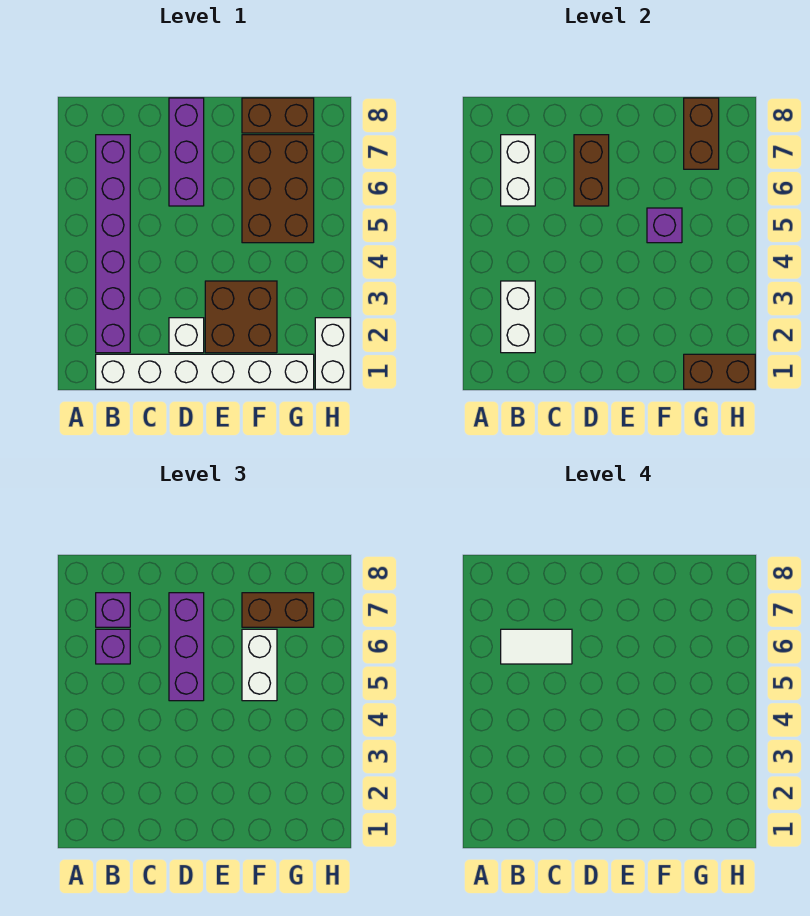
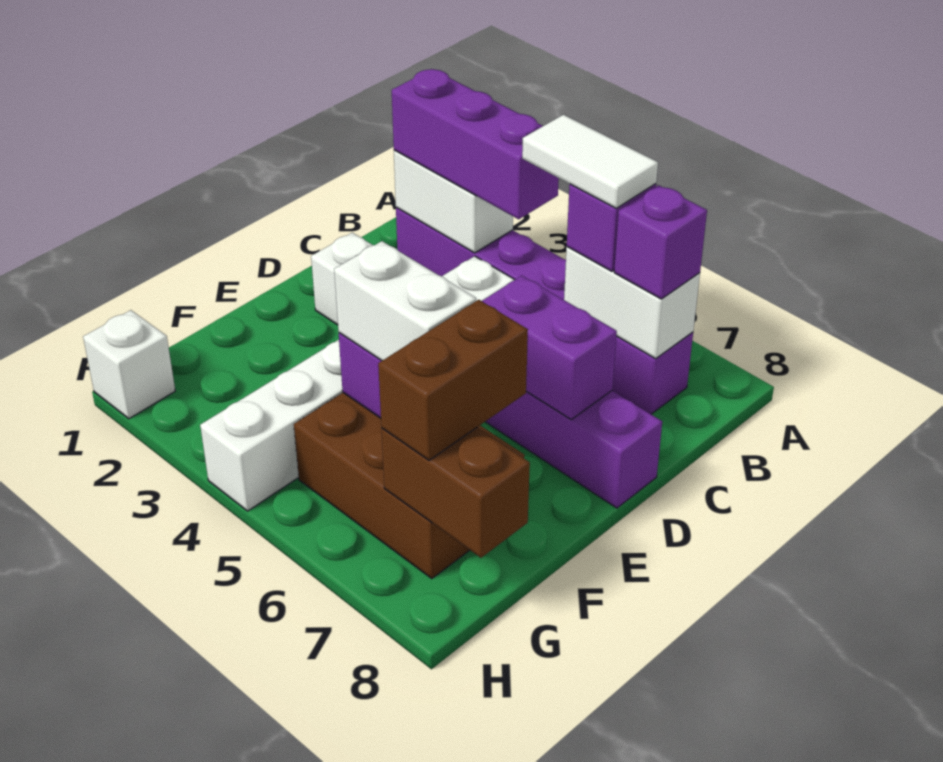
white 1x6 brick [96,354,314,389] -> white 1x6 brick moved to [200,256,515,511]
white 1x2 tile [501,629,572,664] -> white 1x2 tile turned to [522,115,658,208]
purple 1x3 brick [169,593,204,701] -> purple 1x3 brick moved to [392,69,559,219]
brown 1x2 brick [574,135,609,206] -> purple 1x2 brick [482,276,617,419]
brown 2x2 brick [205,281,277,353] -> none
brown 1x2 brick [242,98,314,133] -> none
brown 1x2 brick [684,354,755,389] -> none
white 1x2 brick [315,318,350,389] -> white 1x1 brick [83,310,175,419]

